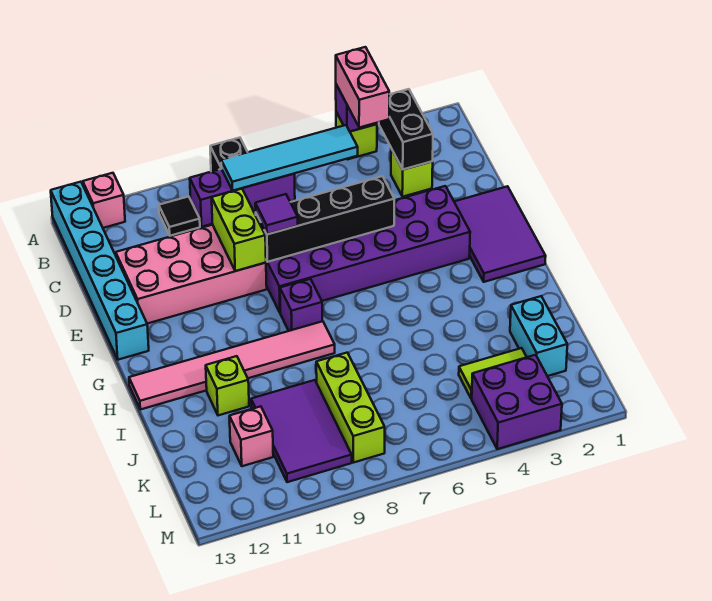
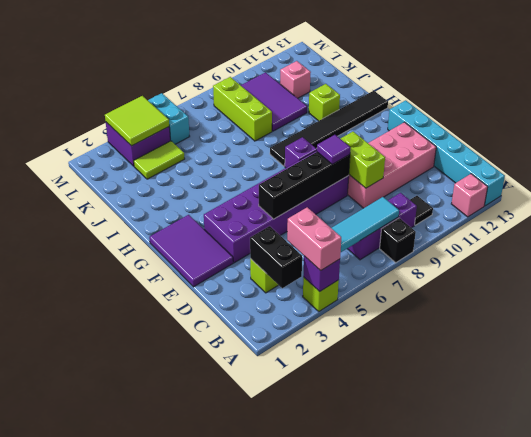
pink 1x6 tile [129,321,335,410] -> black 1x6 tile [270,91,388,166]
cyan 1x2 brick [510,296,567,376] -> cyan 1x2 brick moved to [148,93,190,144]
none -> lime 2x2 tile [105,96,169,146]

